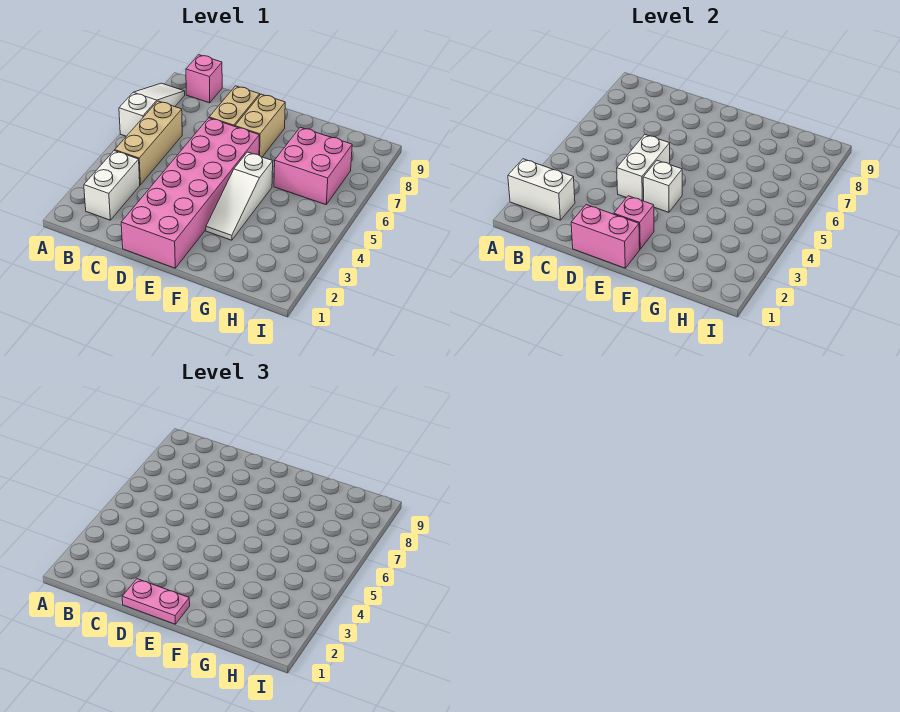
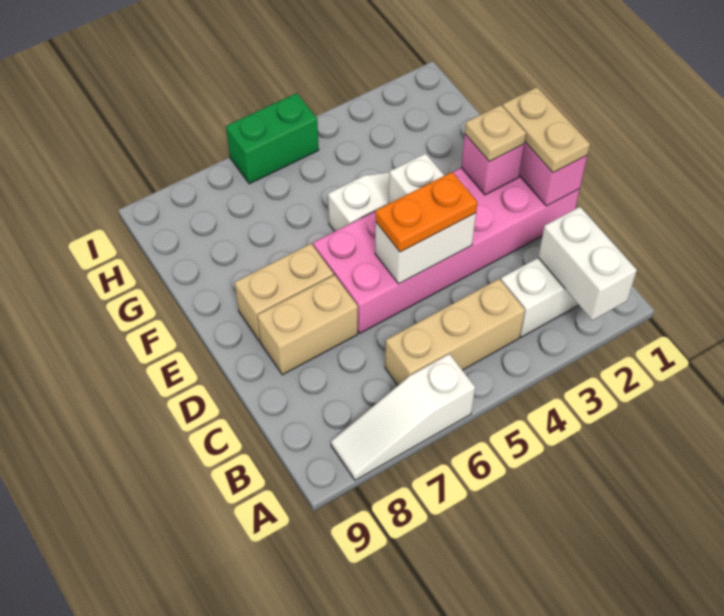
pink 1x1 brick [186,55,222,103] -> none
pink 1x2 plate [122,579,190,624] -> tan 1x2 plate [503,87,590,173]
none -> orange 1x2 plate [376,172,477,252]
none -> tan 1x1 plate [465,105,526,162]
pink 2x2 brick [274,127,352,205] -> none
none -> green 1x2 brick [226,93,319,184]

